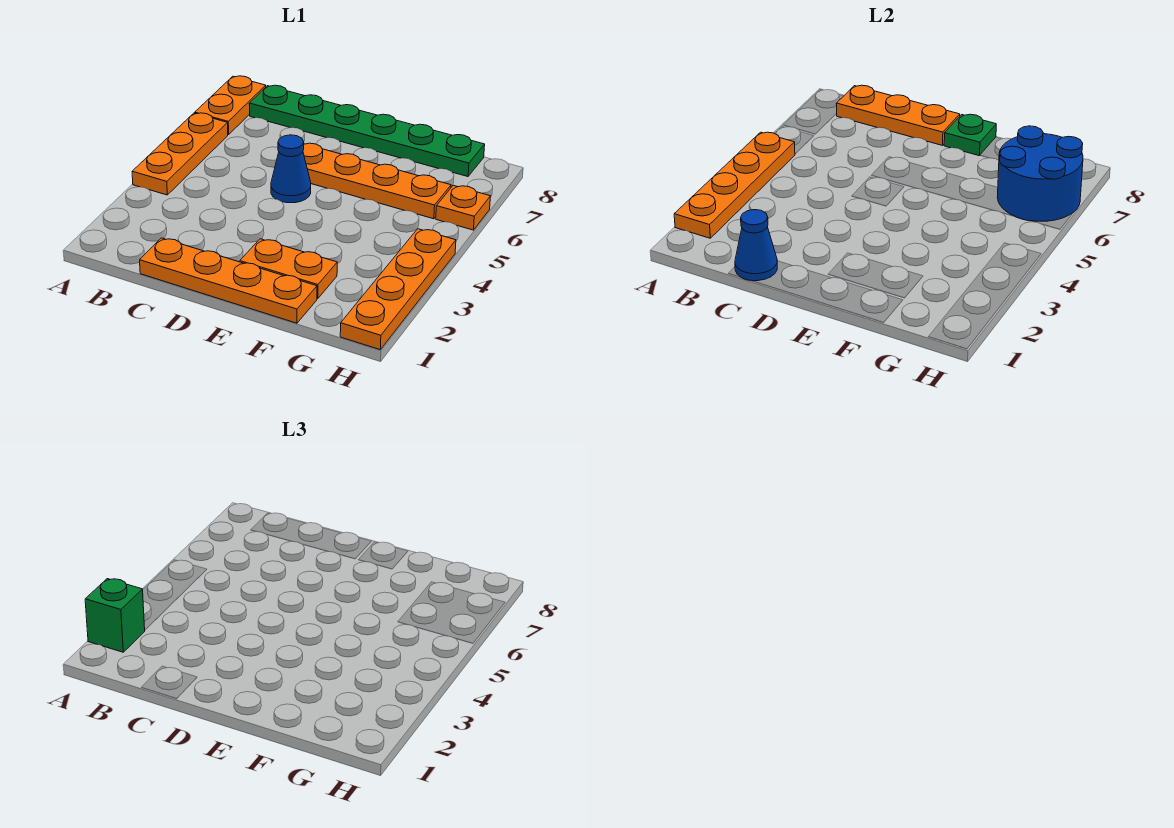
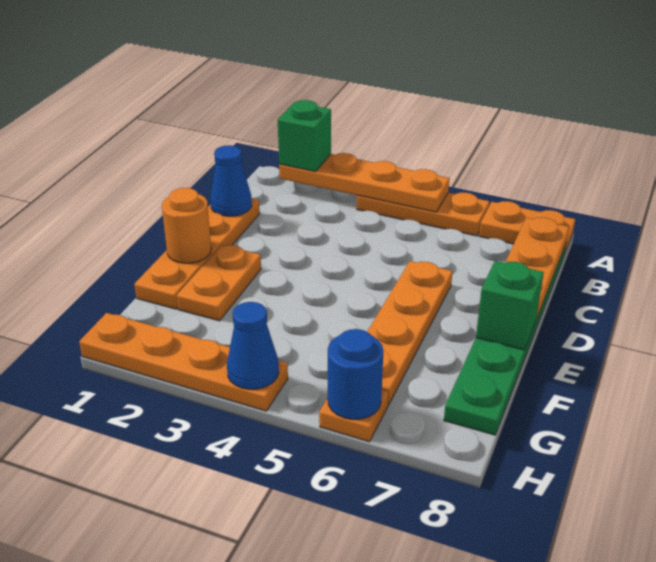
blue 1x1 cone [271,135,311,203] -> blue 1x1 cone moved to [227,302,279,389]
none -> orange 1x1 round brick [162,188,211,263]
green 1x1 plate [944,114,996,156] -> green 1x1 brick [476,261,544,350]
blue 2x2 round brick [997,126,1083,221] -> blue 1x1 round brick [328,329,383,419]

